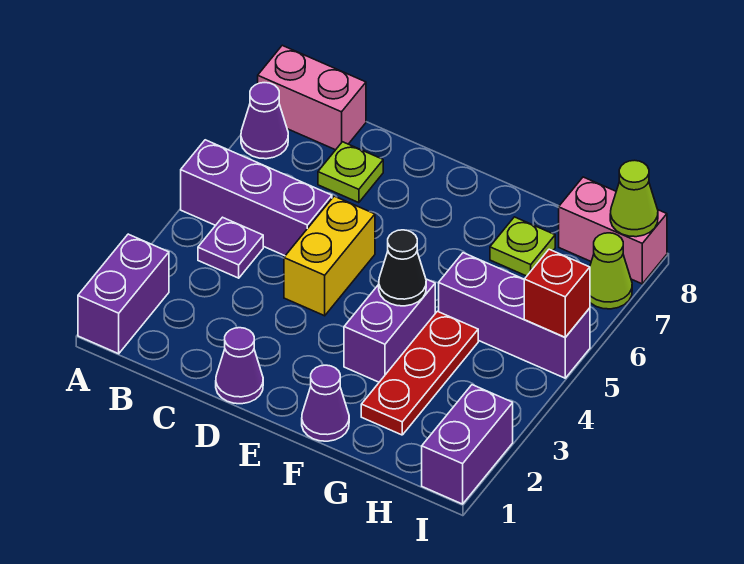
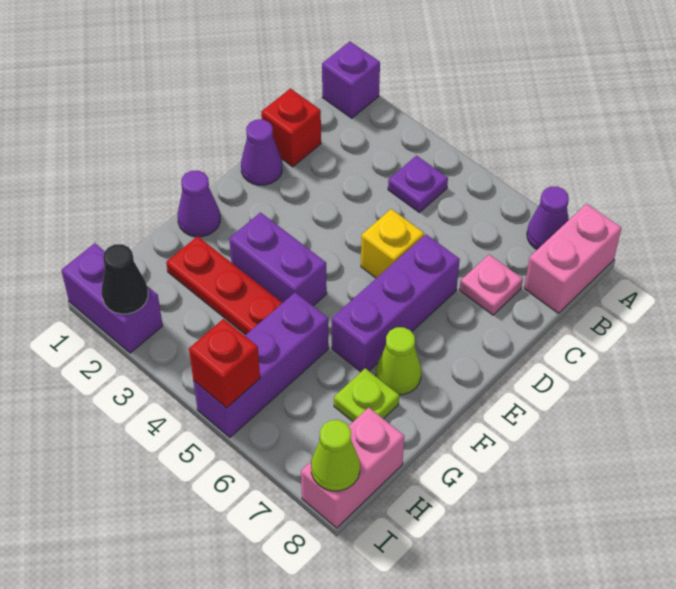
purple 1x2 brick [78,234,169,354] -> purple 1x1 brick [322,42,380,118]
purple 1x3 brick [181,140,332,256] -> purple 1x3 brick moved to [332,234,460,372]
none -> red 1x1 brick [261,89,321,167]
lime 1x1 plate [318,142,383,203] -> pink 1x1 plate [460,255,523,315]
yellow 1x2 brick [284,196,375,316] -> yellow 1x1 brick [361,209,424,278]
black 1x1 cone [379,230,426,306] -> black 1x1 cone moved to [101,244,148,314]
lime 1x1 cone [590,233,632,309] -> lime 1x1 cone moved to [376,327,421,395]

